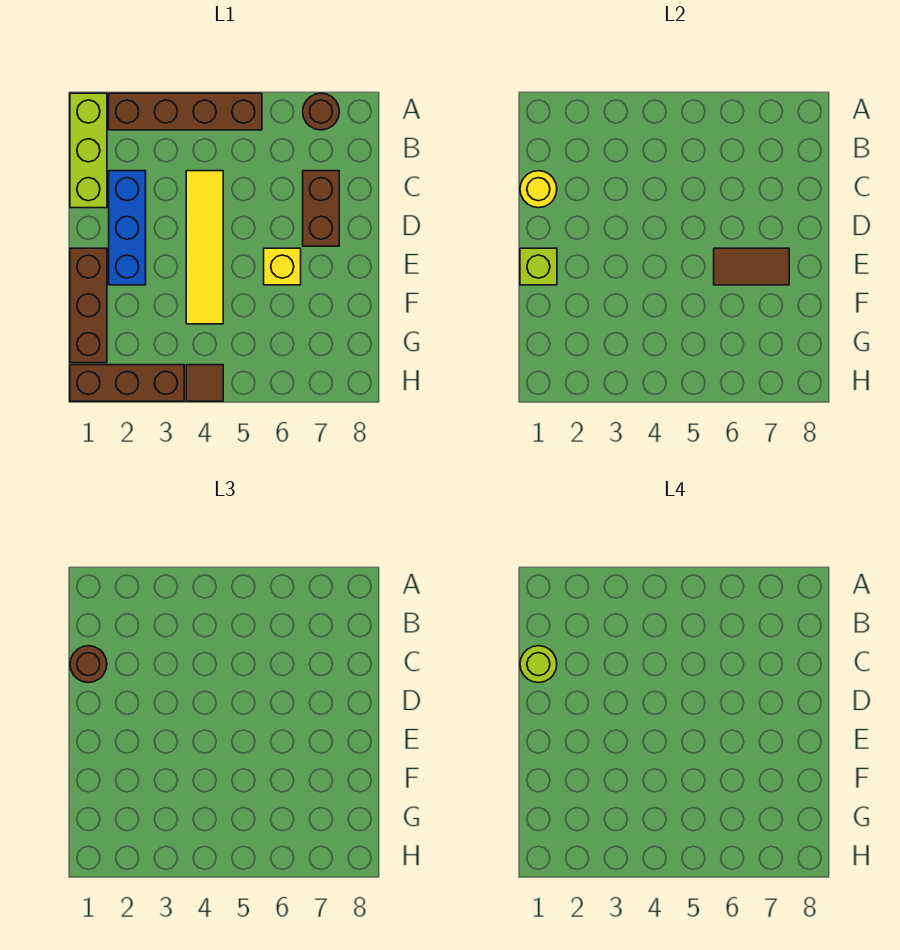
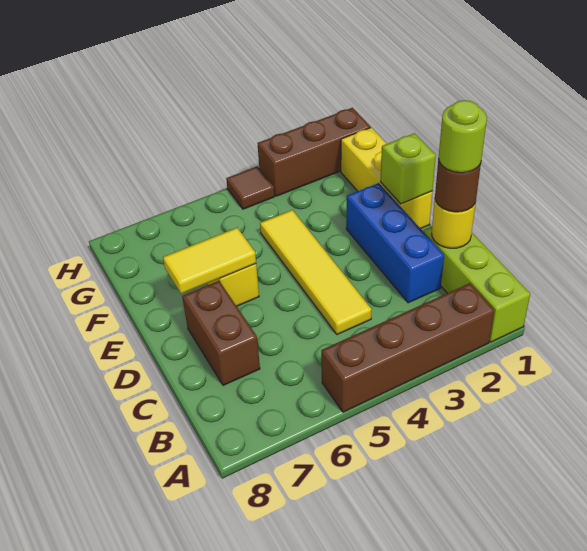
brown 1x1 round brick [303,93,339,130] -> none
brown 1x3 brick [70,248,107,363] -> yellow 1x3 brick [341,127,432,229]
brown 1x2 tile [714,248,789,285] -> yellow 1x2 tile [163,228,256,294]

